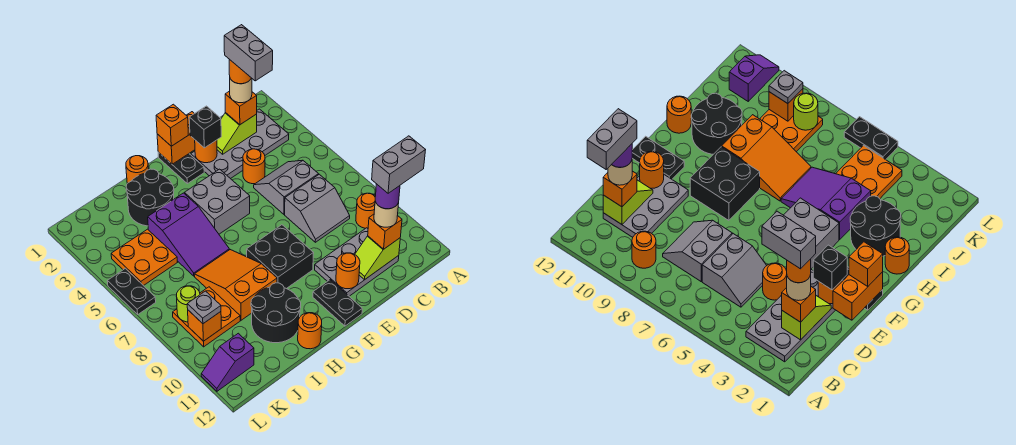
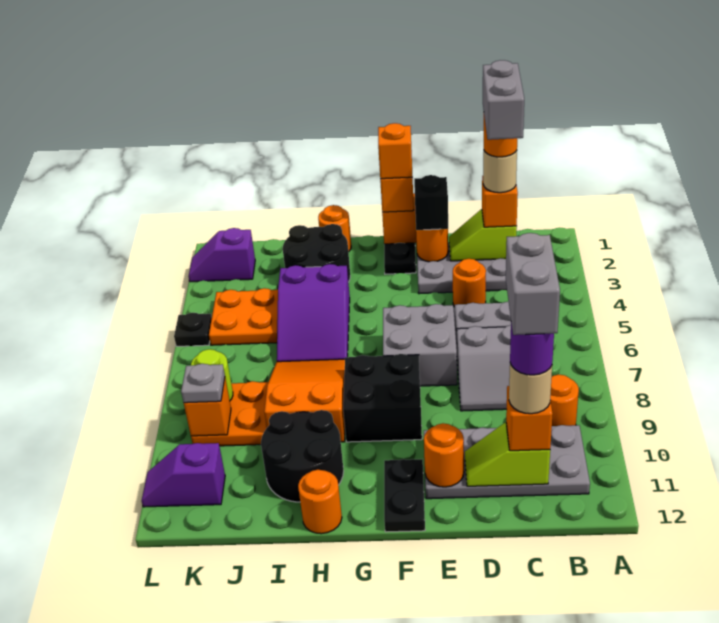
grey 1x2 brick [372,136,425,193] -> grey 1x2 brick turned to [506,233,560,335]
grey 2x3 plate [315,228,399,296] -> grey 2x4 plate [424,425,590,499]
none -> orange 1x1 brick [378,123,412,179]
grey 2x2 brick [184,169,250,234] -> grey 2x2 brick moved to [383,304,457,386]
none -> purple 1x2 slope [188,228,255,282]
black 1x2 plate [107,268,156,314] -> black 1x1 plate [174,313,212,346]

